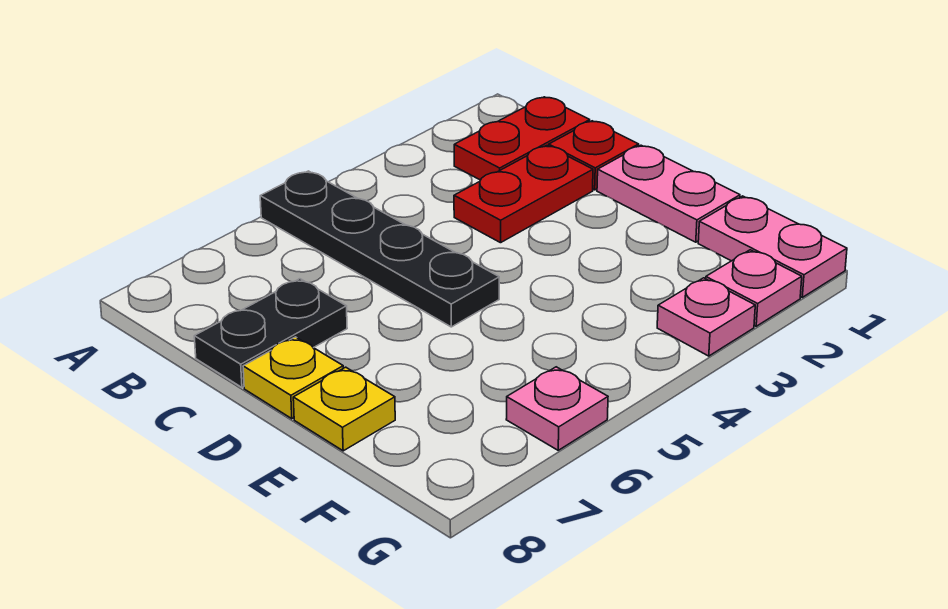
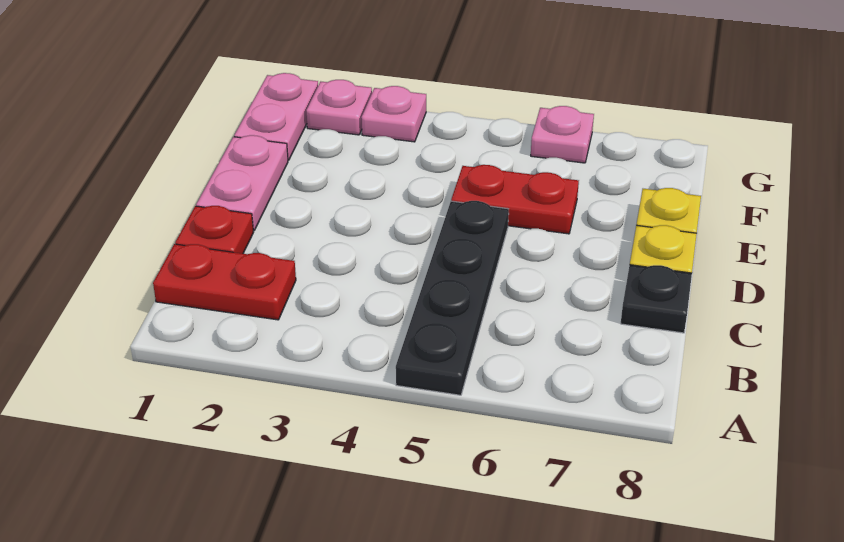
red 1x2 plate [454,146,593,243] -> red 1x2 plate moved to [451,165,579,234]
black 1x2 plate [194,279,347,387] -> black 1x1 plate [621,265,692,333]

